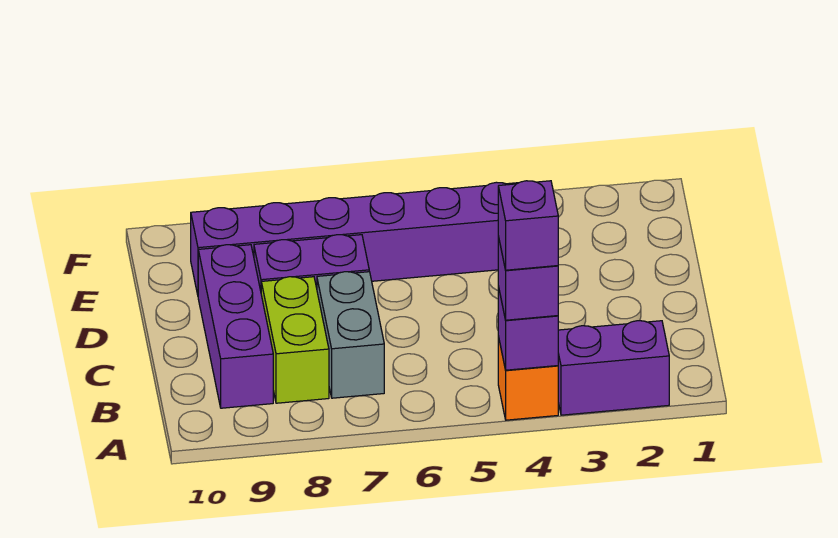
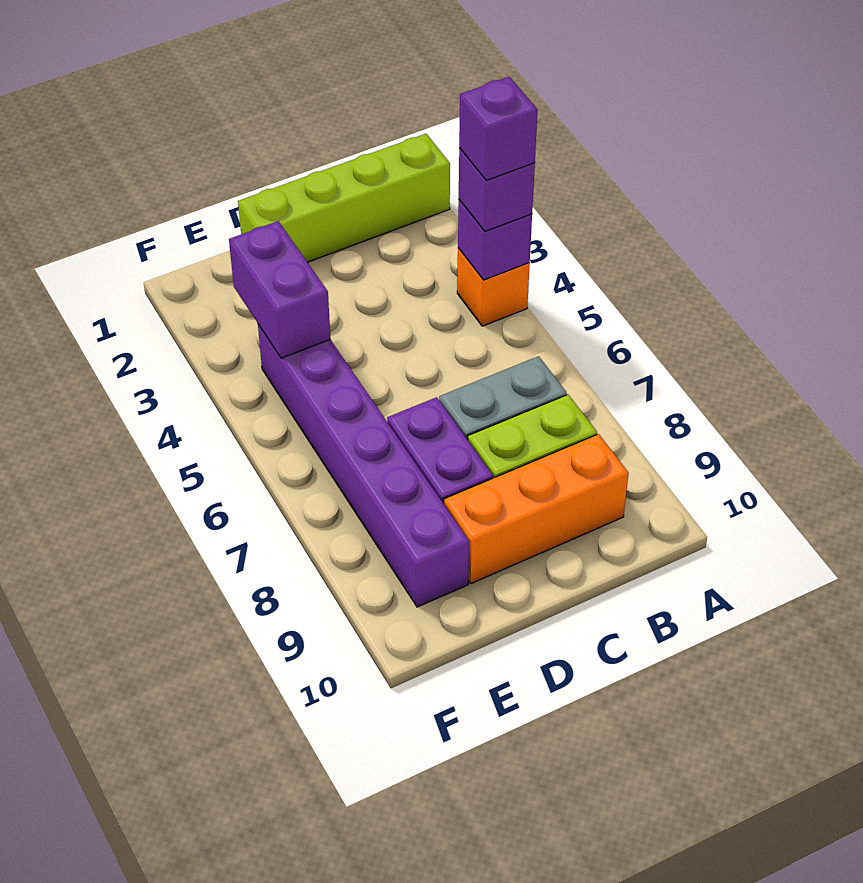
none -> lime 1x4 brick [238,134,450,262]
purple 1x2 brick [558,321,669,415] -> purple 1x2 brick moved to [229,221,330,358]
purple 1x3 brick [198,245,273,408] -> orange 1x3 brick [444,434,629,583]

